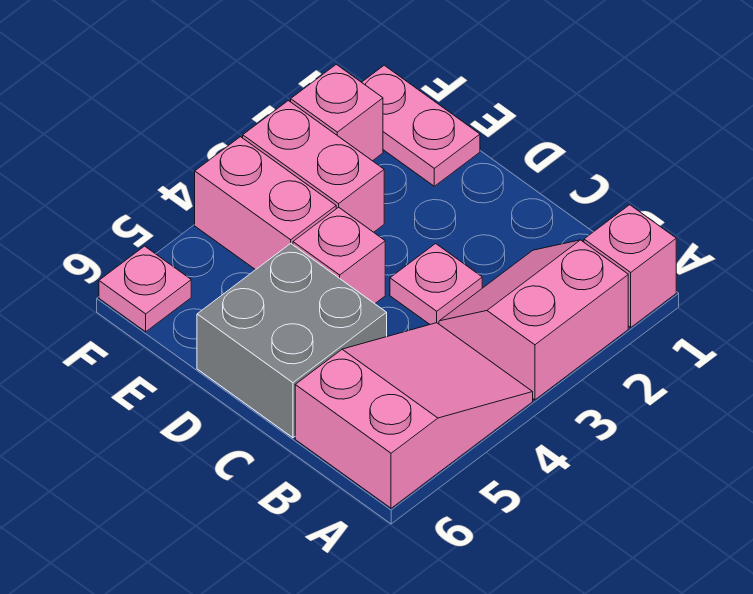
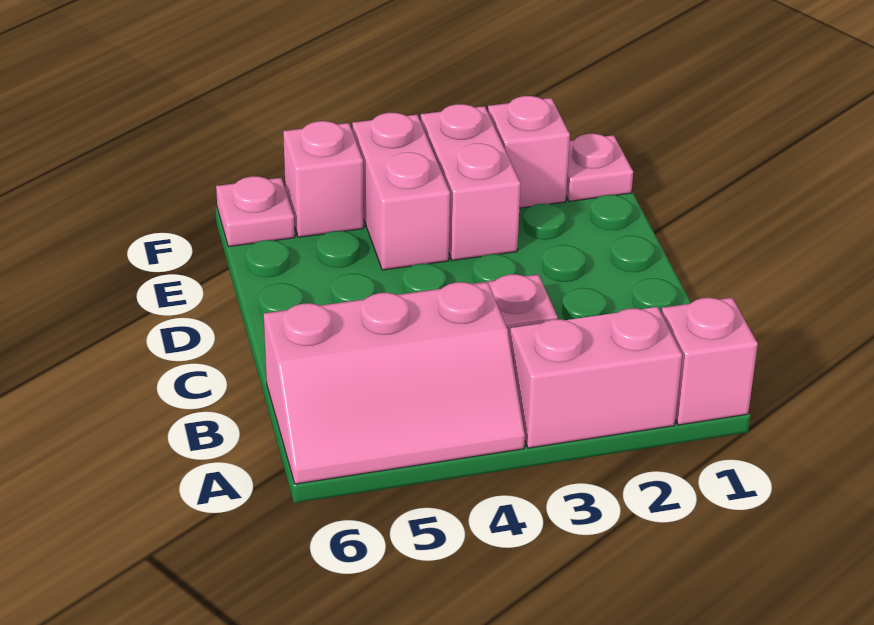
pink 2x3 slope [295,323,533,508] -> pink 2x3 slope turned to [264,282,525,484]
grey 2x2 brick [197,243,387,438] -> none
pink 1x1 brick [293,207,385,304] -> pink 1x1 brick moved to [283,121,364,237]
pink 1x2 plate [362,65,480,186] -> pink 1x1 plate [566,134,633,201]

